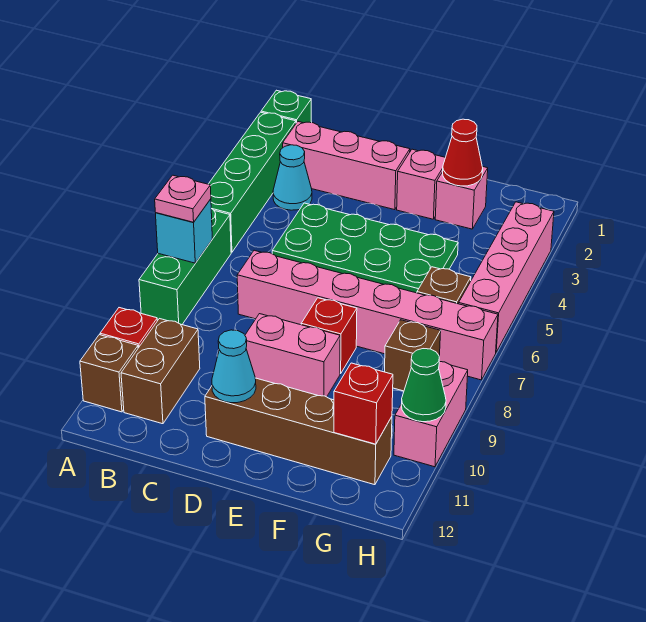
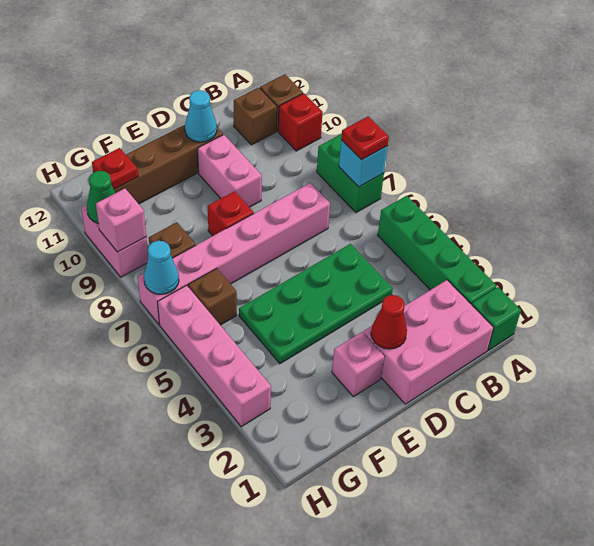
green 1x3 brick [139,209,231,325] -> green 1x2 brick [317,134,384,213]
pink 1x1 plate [155,175,211,222] -> red 1x1 plate [341,117,389,160]
pink 1x3 brick [283,122,410,210] -> pink 2x3 brick [364,280,494,404]
cyan 1x1 cone [273,145,312,210] -> cyan 1x1 cone moved to [144,241,179,294]
brown 1x2 brick [121,319,200,424] -> brown 1x1 brick [234,87,277,145]
pink 1x2 brick [245,314,340,397] -> pink 1x2 brick turned to [198,135,262,207]
pink 1x1 brick [435,166,488,229] -> pink 1x1 brick moved to [96,189,146,252]
red 1x1 cone [443,119,483,186] -> red 1x1 cone moved to [371,295,407,349]
red 1x1 brick [334,363,393,444] -> red 1x1 plate [92,148,138,189]

